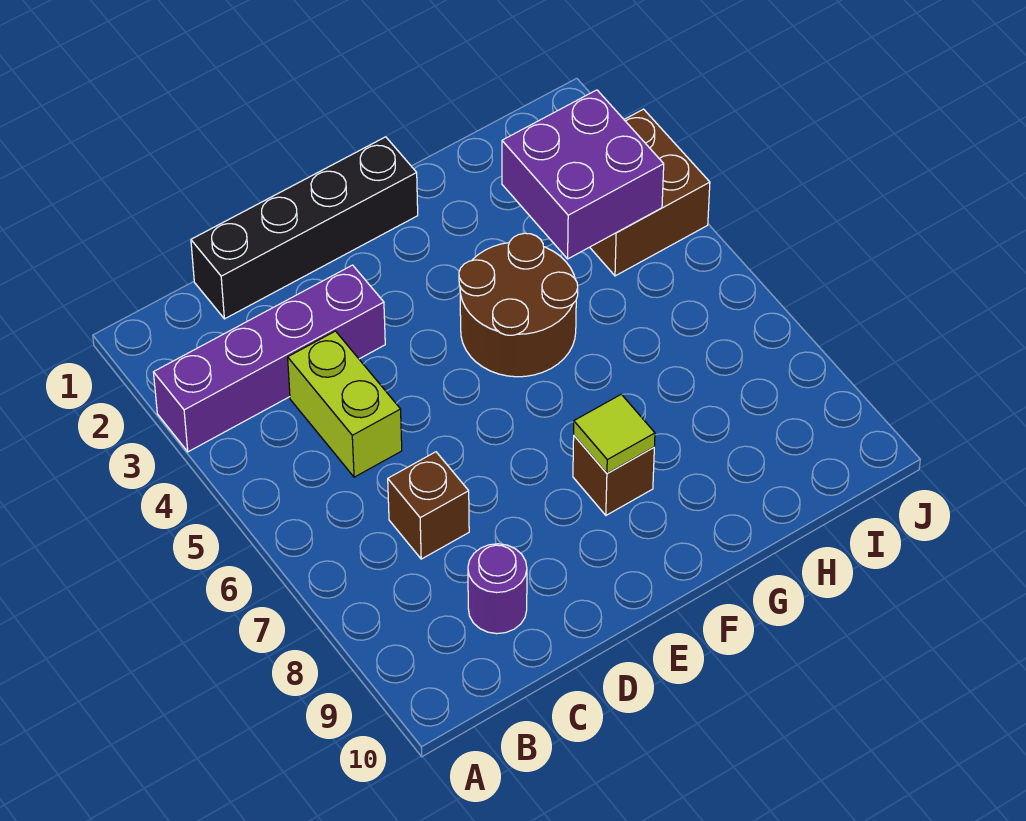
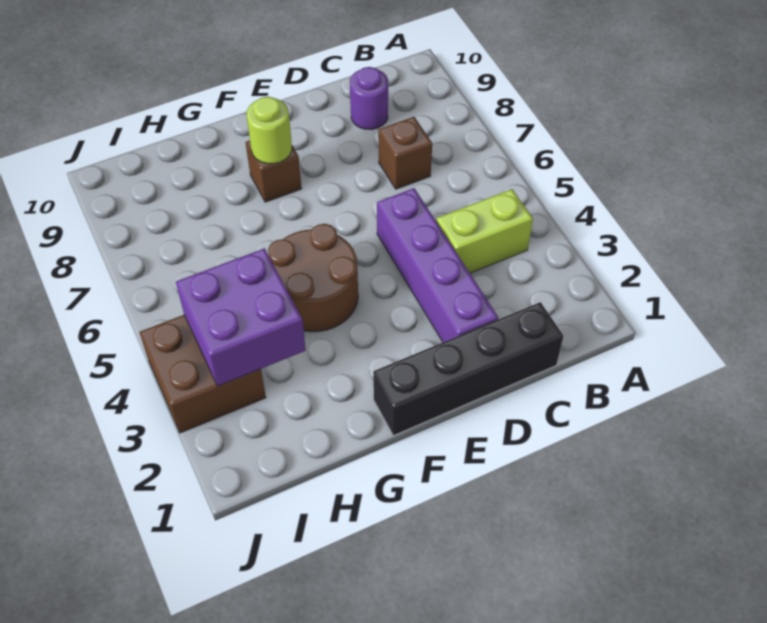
purple 1x4 brick [153,265,385,452] -> purple 1x4 brick turned to [377,188,498,342]
lime 1x2 brick [288,331,402,477] -> lime 1x2 brick turned to [436,189,533,273]
lime 1x1 tile [574,394,655,473] -> lime 1x1 round brick [247,97,292,164]

